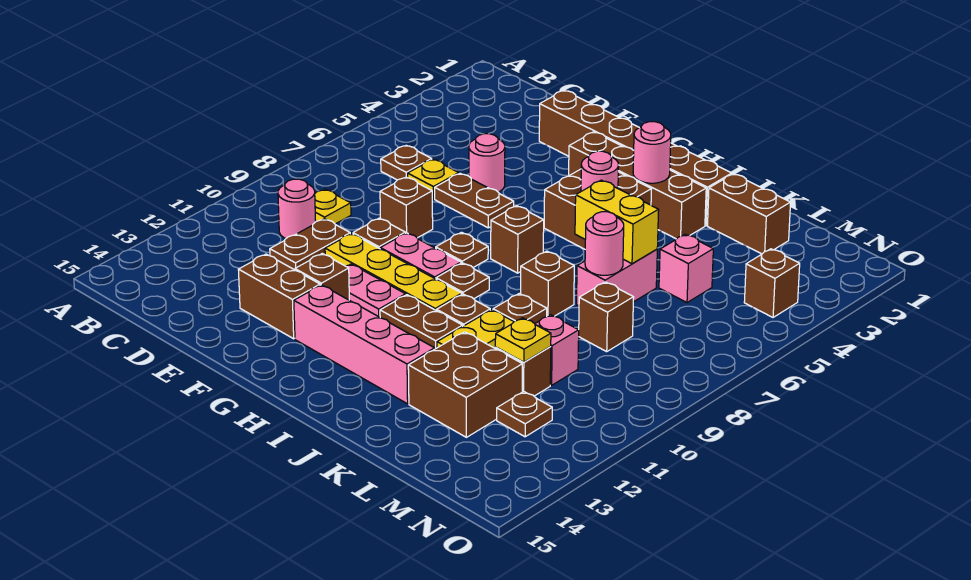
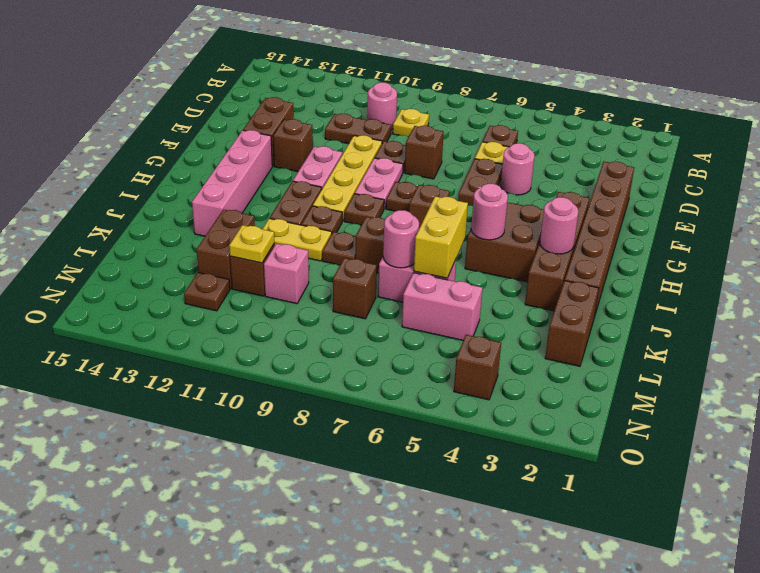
brown 2x2 brick [408,332,522,437] -> brown 1x2 brick [197,209,255,289]
pink 1x1 brick [659,234,713,303] -> pink 1x2 brick [402,273,482,340]

